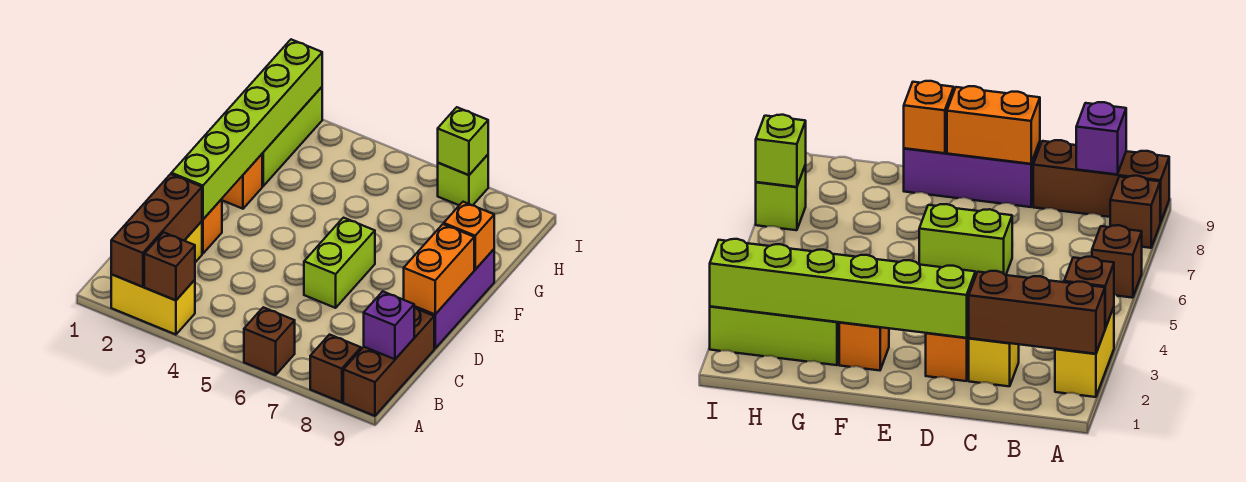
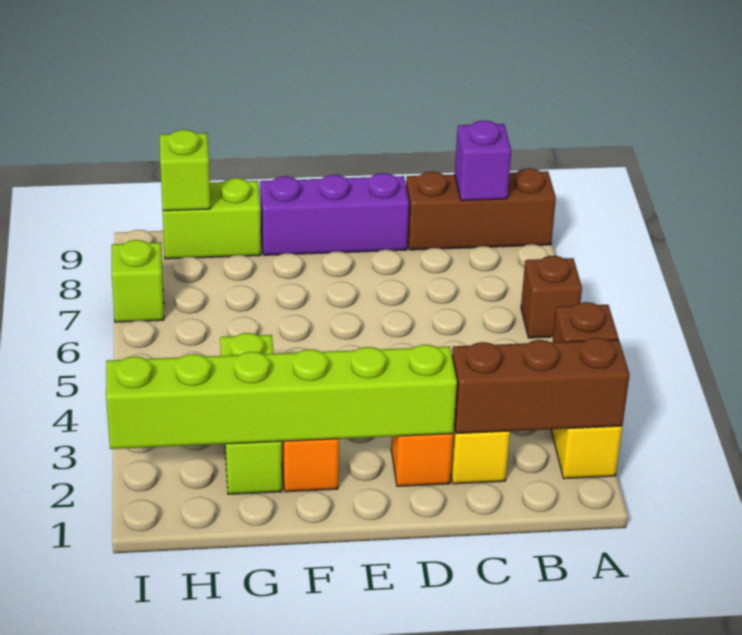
brown 1x1 brick [310,335,361,402] -> none
lime 1x2 brick [304,218,375,308] -> lime 1x2 brick moved to [163,178,261,259]
orange 1x2 brick [404,224,474,314] -> none
orange 1x1 brick [444,202,494,269] -> none
lime 1x3 brick [262,87,322,186] -> lime 1x3 brick turned to [220,333,282,494]
lime 1x1 brick [438,107,488,175] -> lime 1x1 brick moved to [160,130,210,211]

